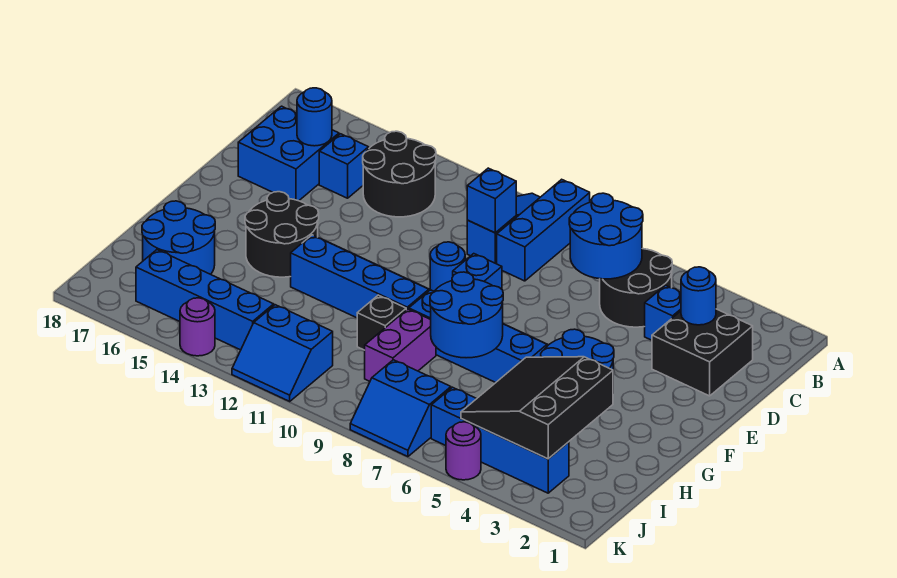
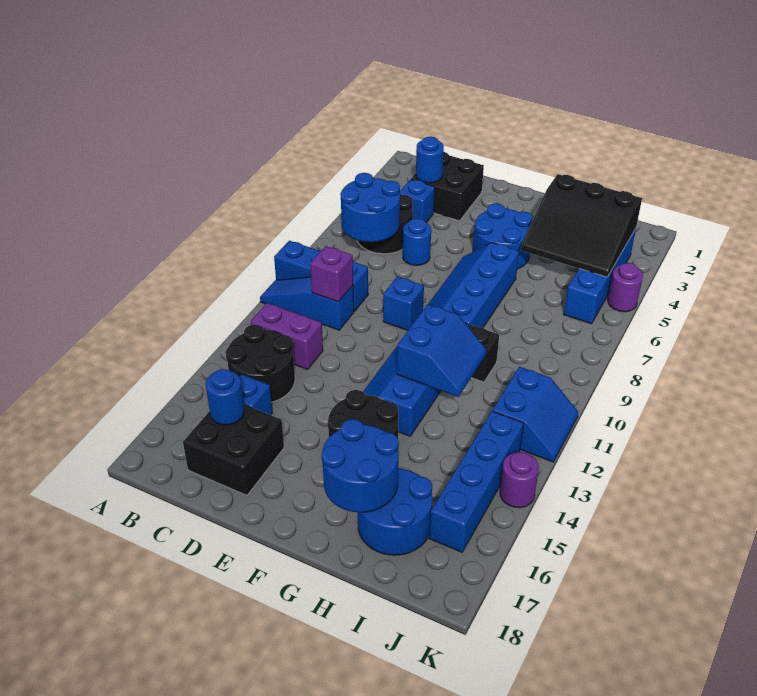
blue 1x1 brick [467,168,516,233] -> purple 1x1 brick [310,246,353,302]
blue 2x2 brick [238,106,339,201] -> black 2x2 brick [183,405,284,495]
blue 1x1 round brick [430,242,465,291] -> blue 1x1 round brick moved to [403,218,431,265]
blue 2x2 round brick [430,272,503,358] -> blue 2x2 round brick moved to [322,419,399,512]
purple 1x2 brick [365,309,436,381] -> purple 1x2 brick moved to [251,303,323,369]
blue 2x2 slope [350,360,451,457] -> blue 2x2 slope moved to [397,304,487,397]

